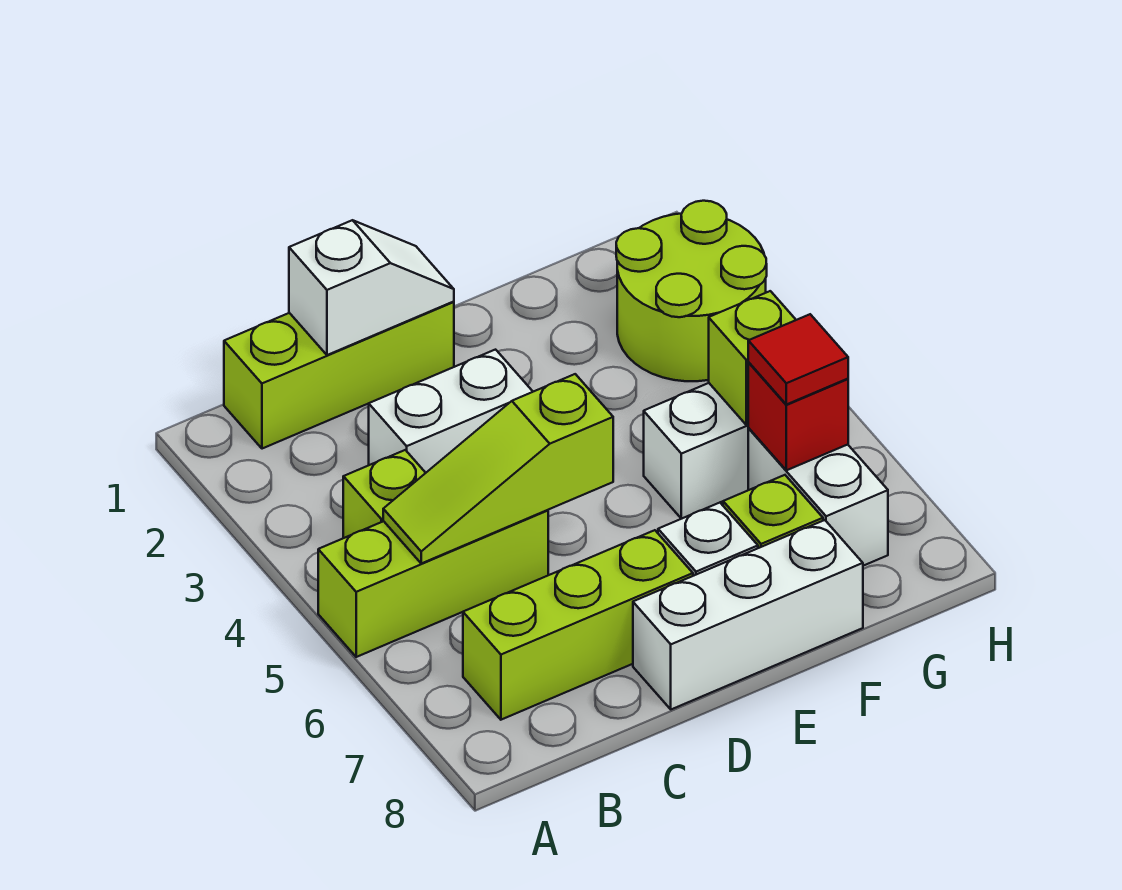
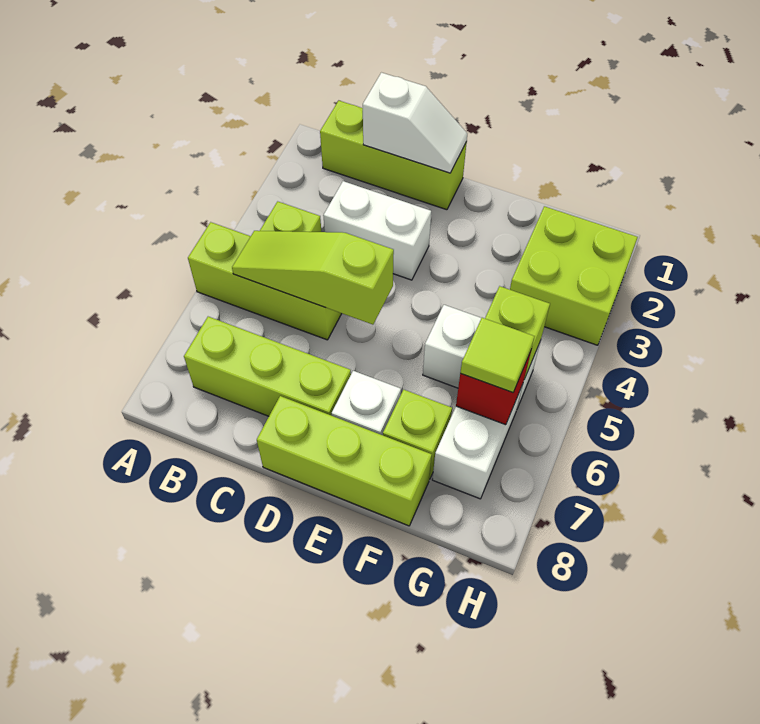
white 1x3 brick [633,520,863,709] -> lime 1x3 brick [257,396,432,526]
lime 2x2 round brick [616,201,767,381] -> lime 2x2 brick [510,206,638,345]
red 1x1 tile [748,314,848,405] -> lime 1x1 tile [460,318,535,393]

